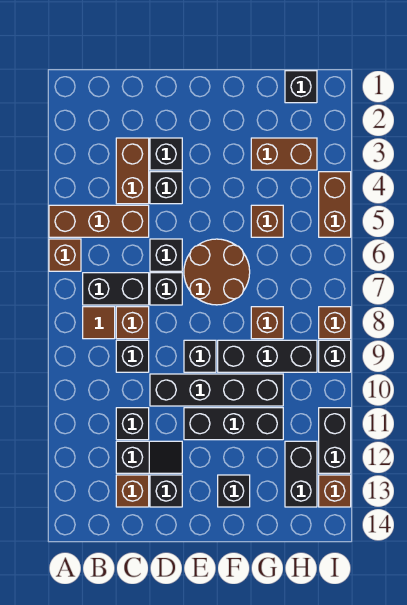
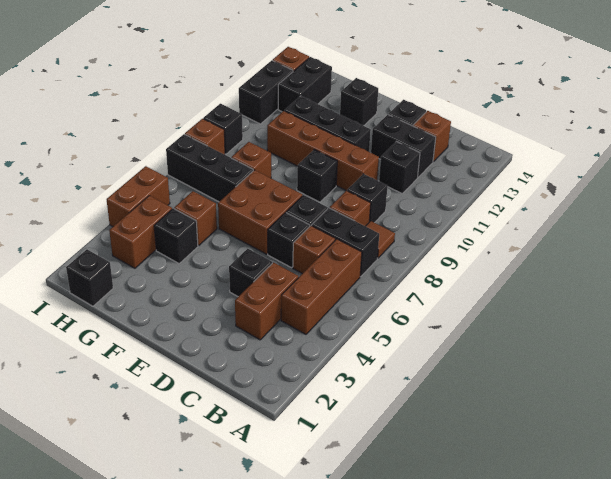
brown 1x3 brick [49,205,149,237] -> brown 1x3 brick turned to [281,239,362,334]
brown 1x1 brick [49,239,81,271] -> brown 1x1 brick moved to [293,226,335,274]
black 1x2 slope [116,441,182,473] -> black 1x2 brick [371,115,436,177]
black 1x1 brick [150,138,182,170] -> black 1x1 brick moved to [154,208,198,264]
black 1x4 brick [150,374,283,406] -> brown 1x4 brick [267,111,379,191]
brown 2x2 round brick [184,239,250,305] -> brown 2x2 brick [218,170,302,254]
black 1x3 brick [218,340,317,372] -> black 1x3 brick moved to [166,134,253,202]
brown 1x2 brick [251,138,317,170] -> brown 1x2 brick turned to [109,196,172,268]

